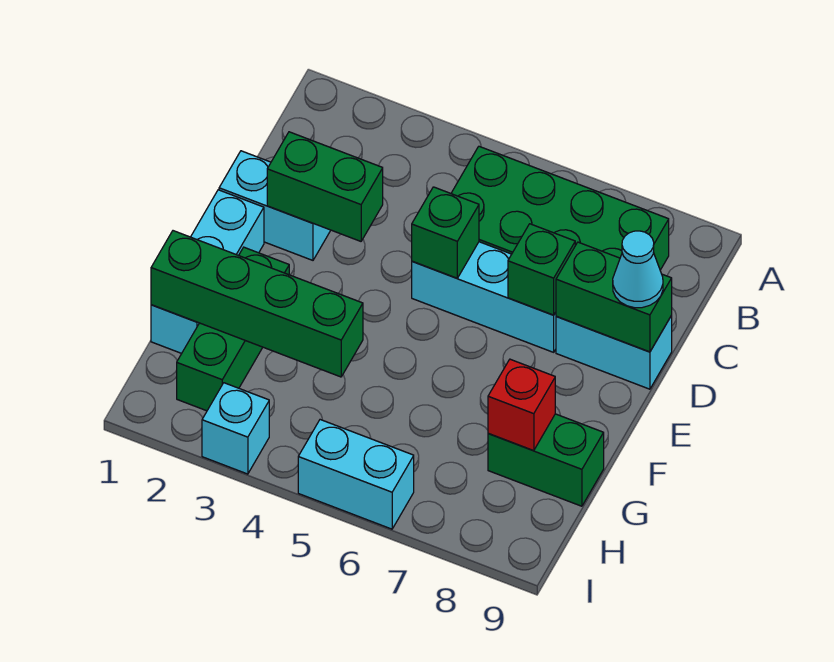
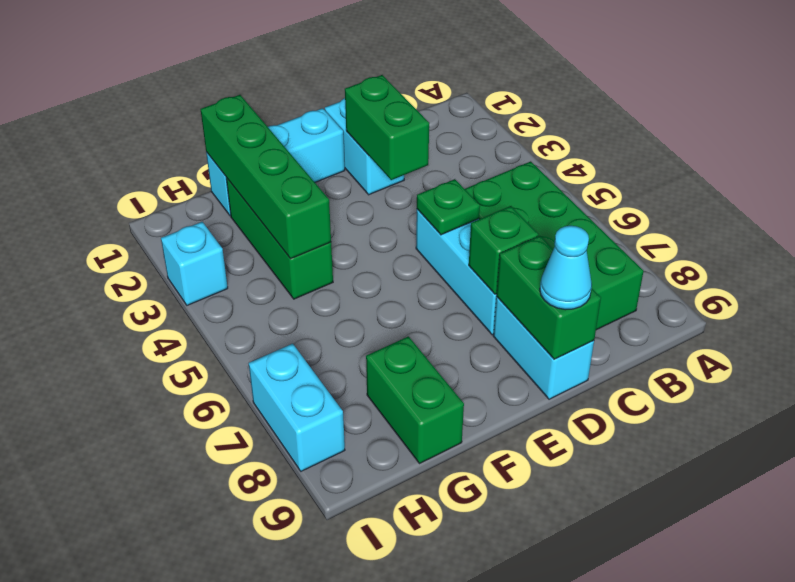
green 1x1 brick [412,187,479,278] -> green 1x1 plate [417,179,480,235]
green 1x3 brick [177,247,289,411] -> green 1x3 brick turned to [226,178,333,299]
red 1x1 brick [488,359,555,451] -> none
cyan 1x2 brick [298,420,414,529] -> cyan 1x2 brick moved to [249,344,345,471]

